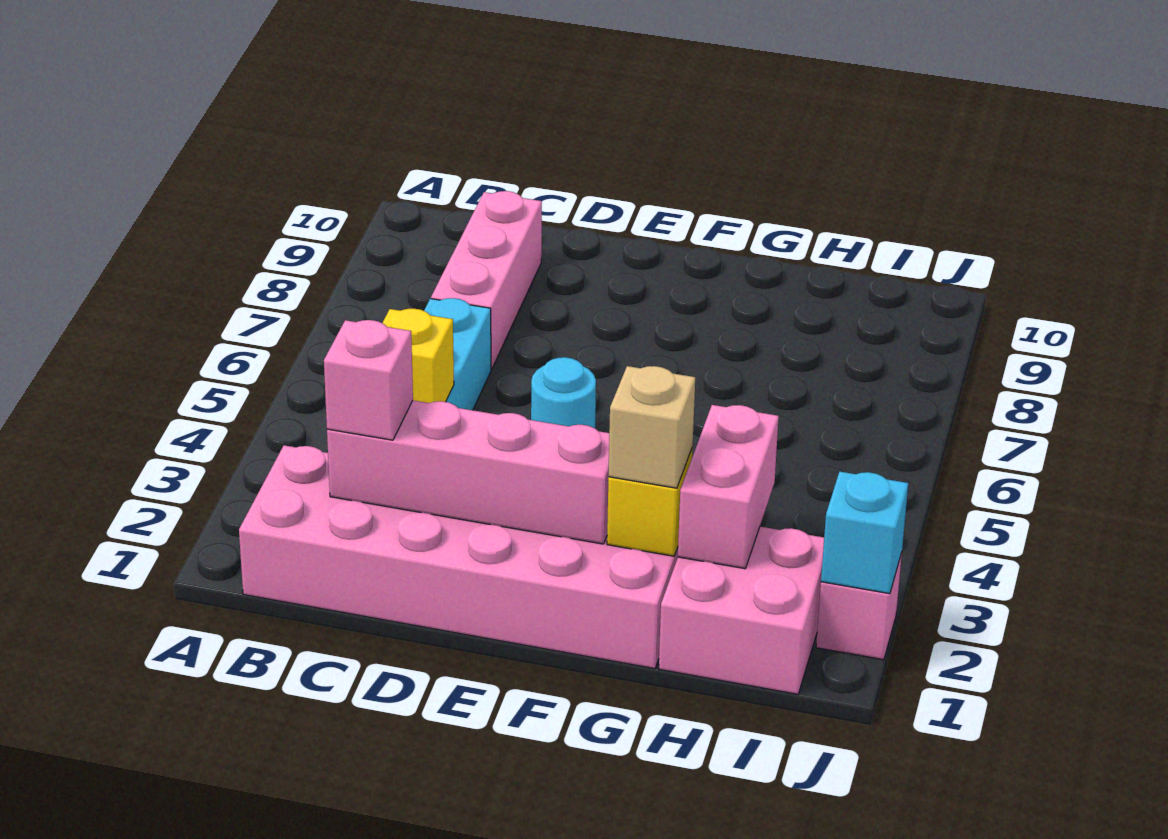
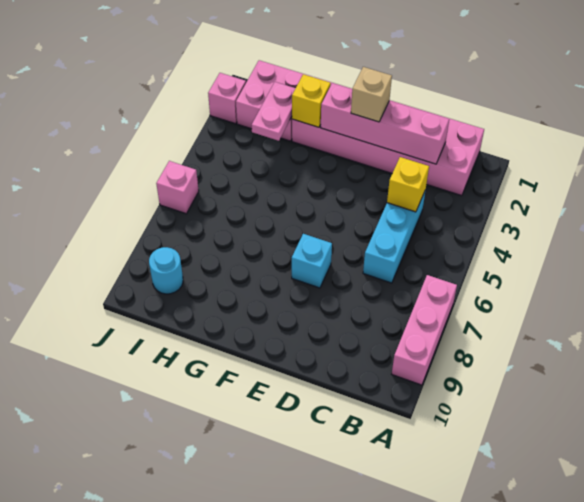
pink 1x1 brick [324,320,413,440] -> pink 1x1 brick moved to [156,161,199,214]
pink 1x3 brick [431,191,542,369] -> pink 1x3 brick moved to [392,275,457,385]
cyan 1x1 round brick [531,357,596,428] -> cyan 1x1 round brick moved to [149,247,183,294]
tan 1x1 brick [608,366,695,488] -> tan 1x1 brick moved to [351,67,392,122]
pink 1x2 brick [678,405,779,569] -> pink 1x2 plate [252,82,296,141]
cyan 1x1 brick [821,472,908,594] -> cyan 1x1 brick moved to [292,234,332,288]

